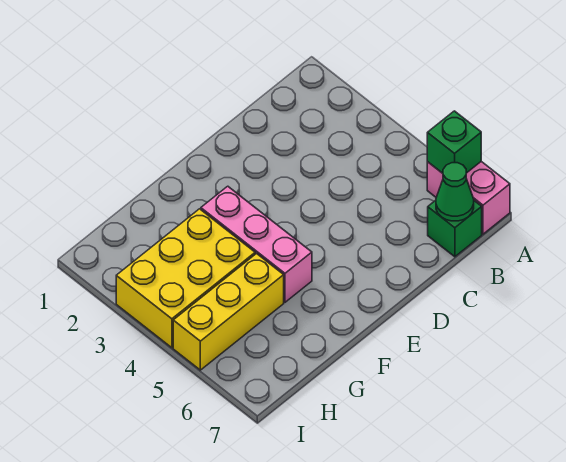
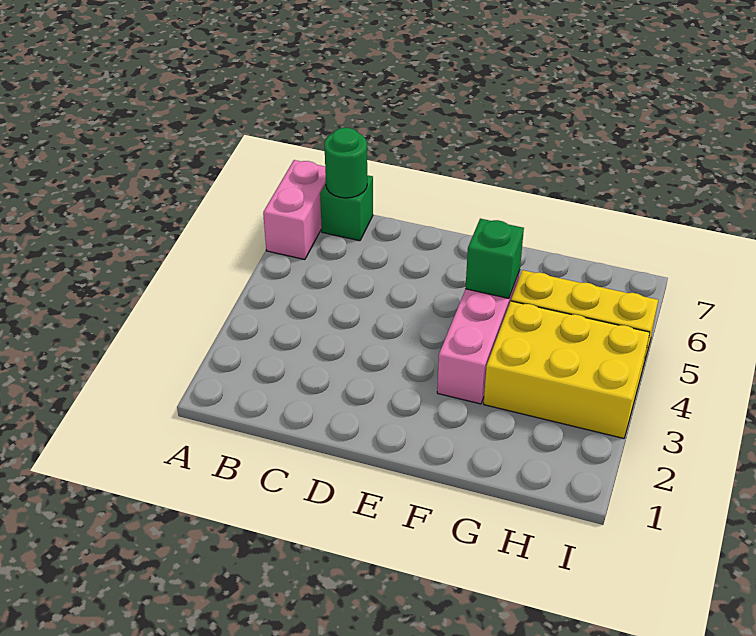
green 1x1 brick [427,111,481,173] -> green 1x1 brick moved to [465,219,524,298]
green 1x1 cone [436,163,474,221] -> green 1x1 round brick [324,128,367,198]

